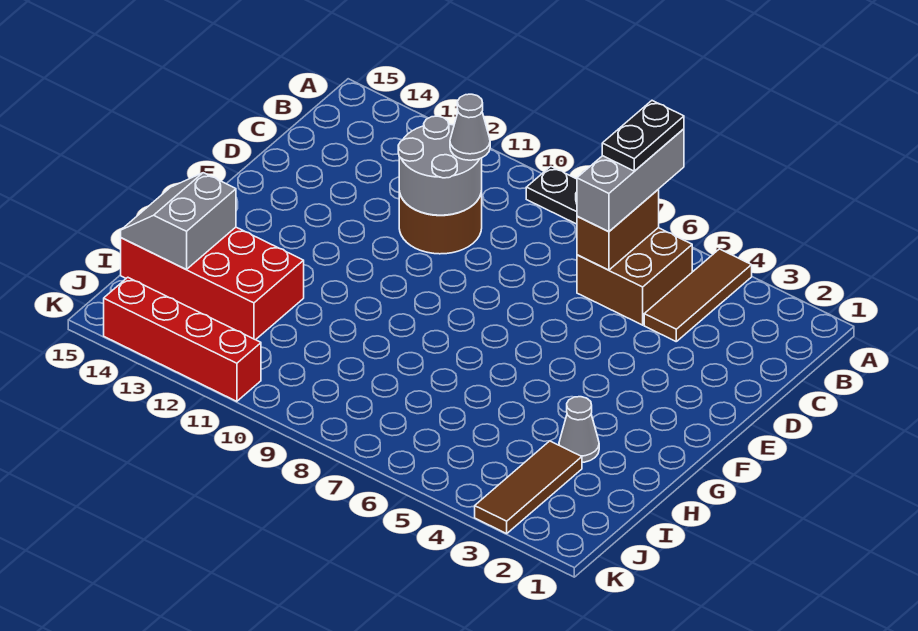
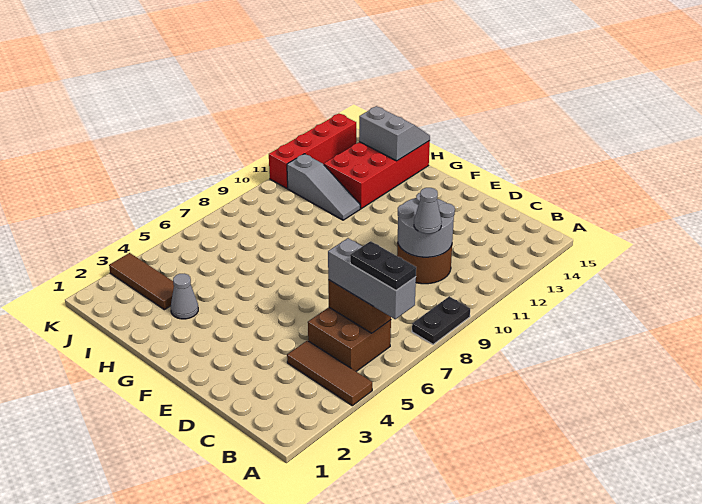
none -> grey 1x3 slope [287,154,360,220]

